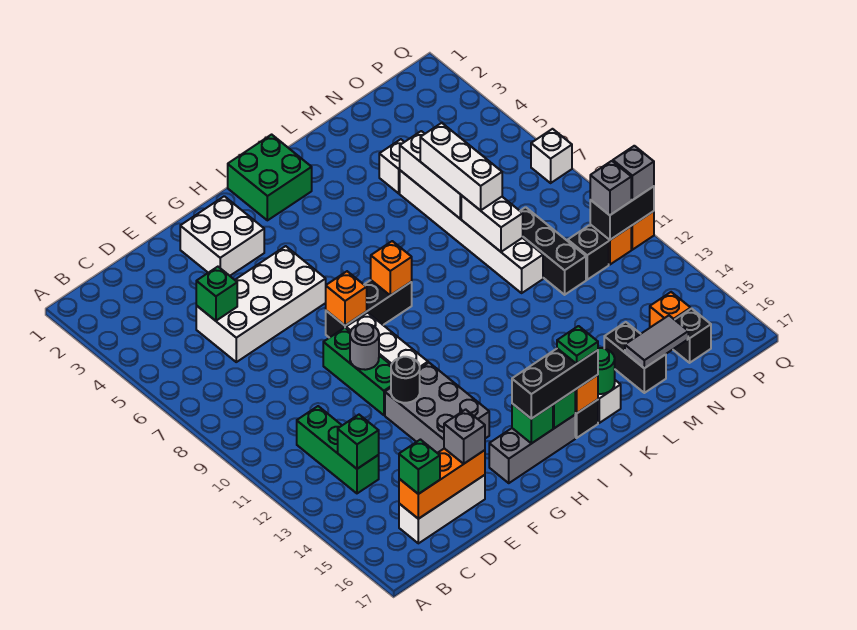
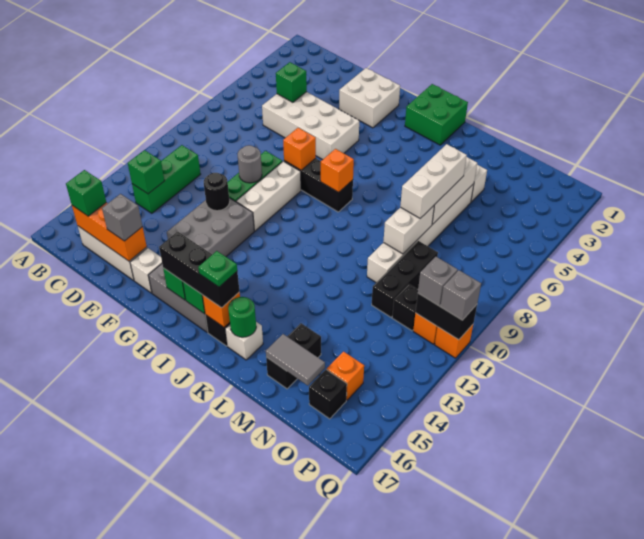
white 1x1 brick [531,129,572,183] -> white 1x1 brick moved to [130,248,162,293]

